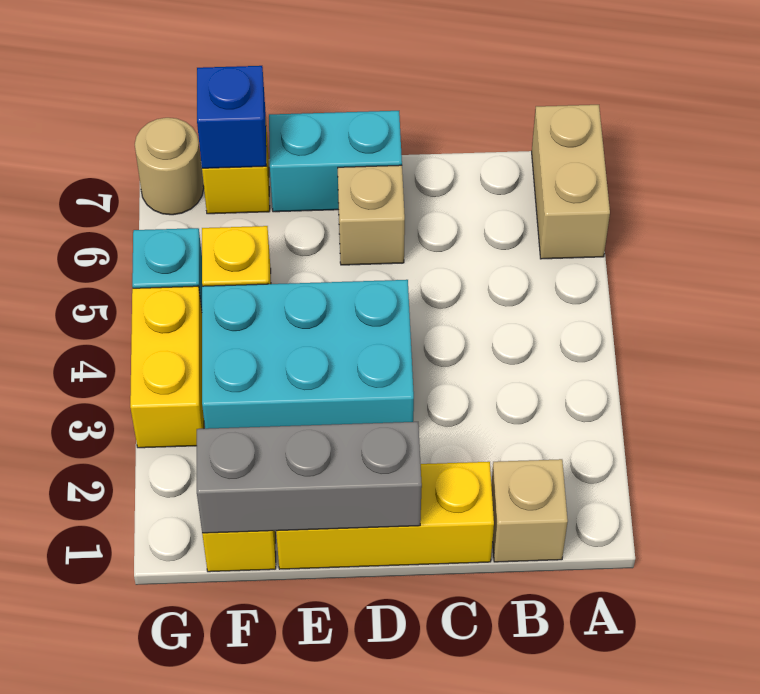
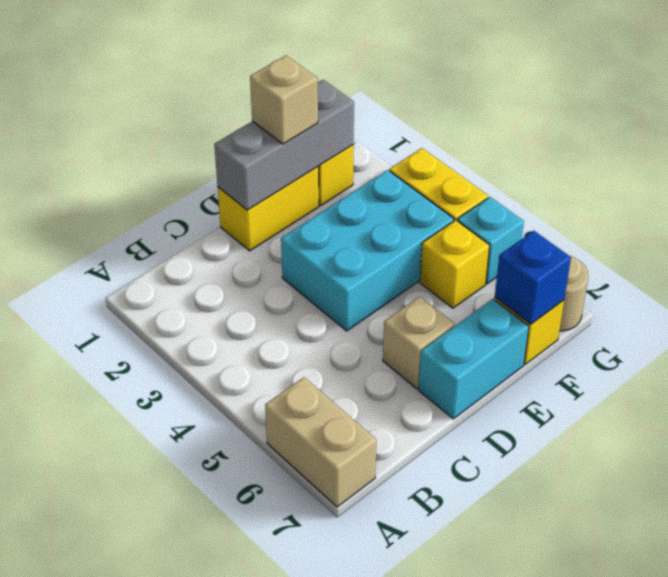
tan 1x1 brick [491,459,568,562] -> tan 1x1 brick moved to [250,56,318,144]
yellow 1x3 brick [276,462,494,569] -> yellow 1x2 brick [218,167,319,251]

